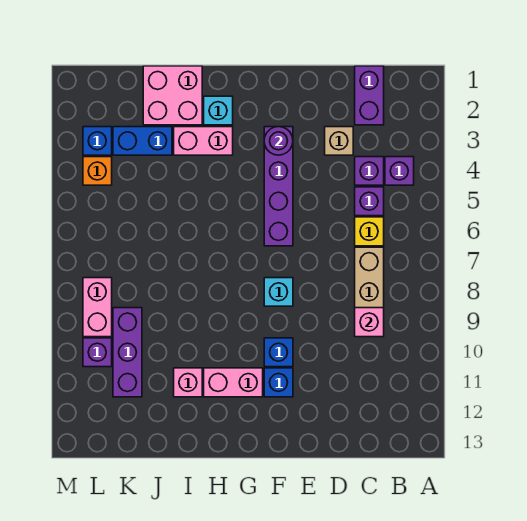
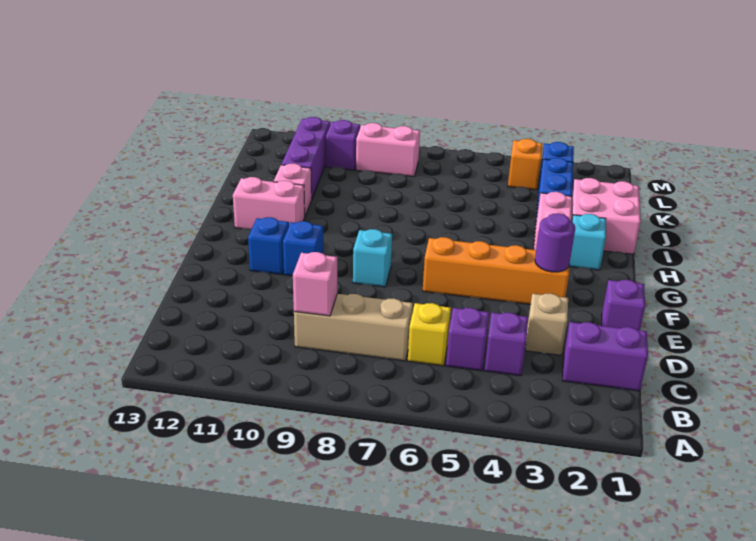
purple 1x1 brick [385,157,414,185] -> purple 1x1 brick moved to [602,280,645,330]
purple 1x4 brick [264,127,293,246] -> orange 1x4 brick [423,237,570,304]
pink 1x2 brick [204,368,263,397] -> pink 1x2 brick turned to [233,177,305,229]
purple 1x3 brick [113,308,142,397] -> purple 1x3 brick turned to [281,117,330,198]

